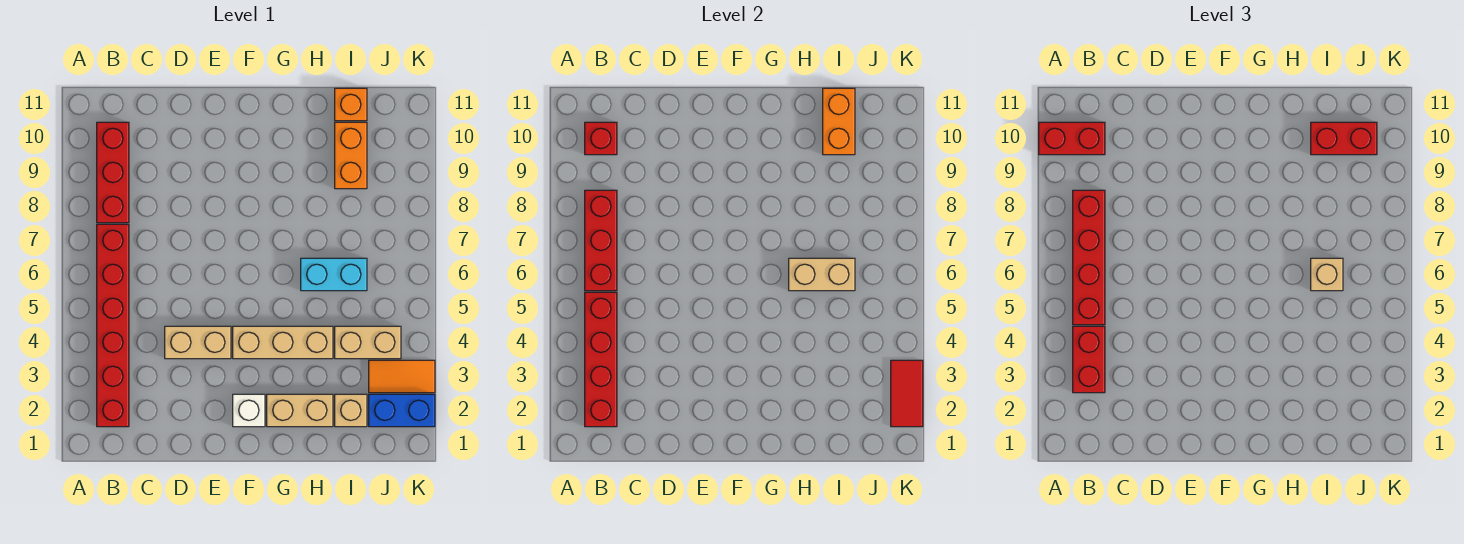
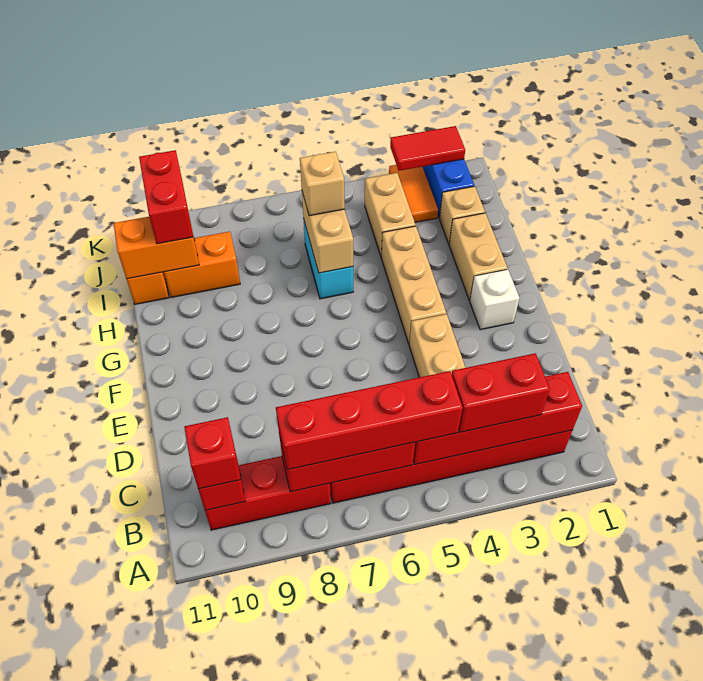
red 1x2 brick [1039,122,1105,155] -> red 1x1 brick [184,417,241,489]

